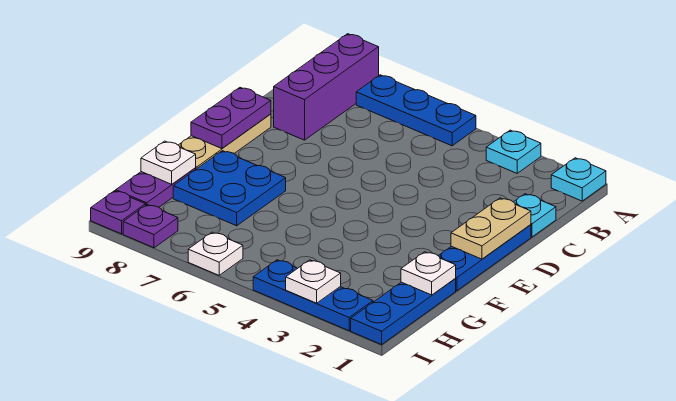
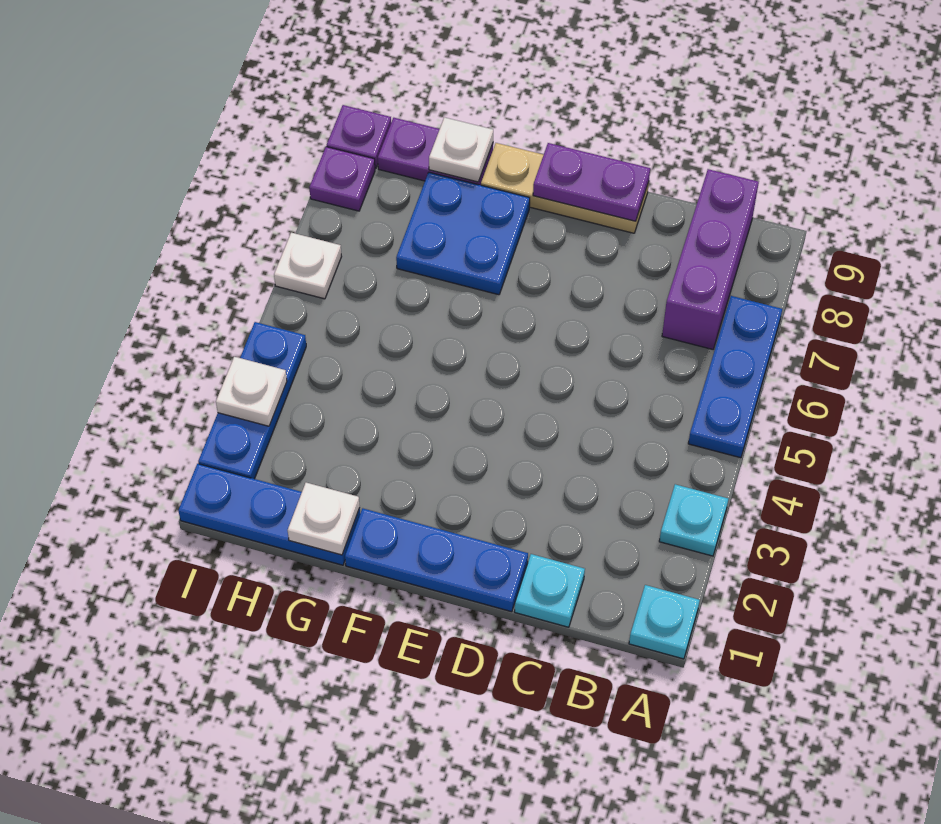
purple 1x3 brick [274,34,379,140] -> purple 1x3 brick turned to [662,169,759,349]
tan 1x2 plate [451,198,531,259] -> none

